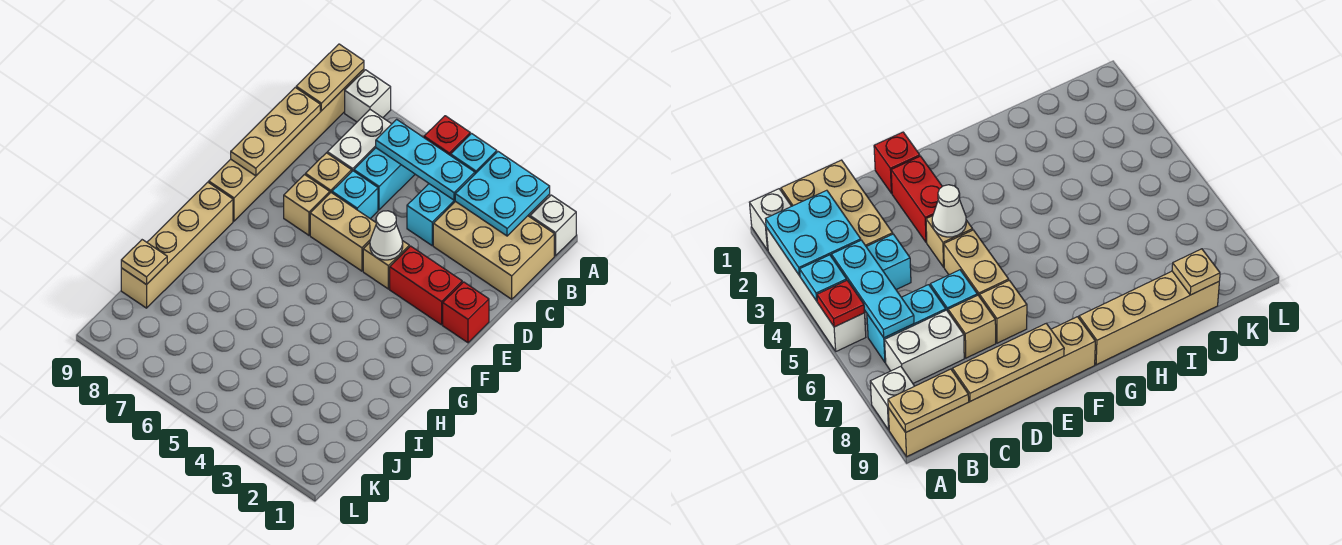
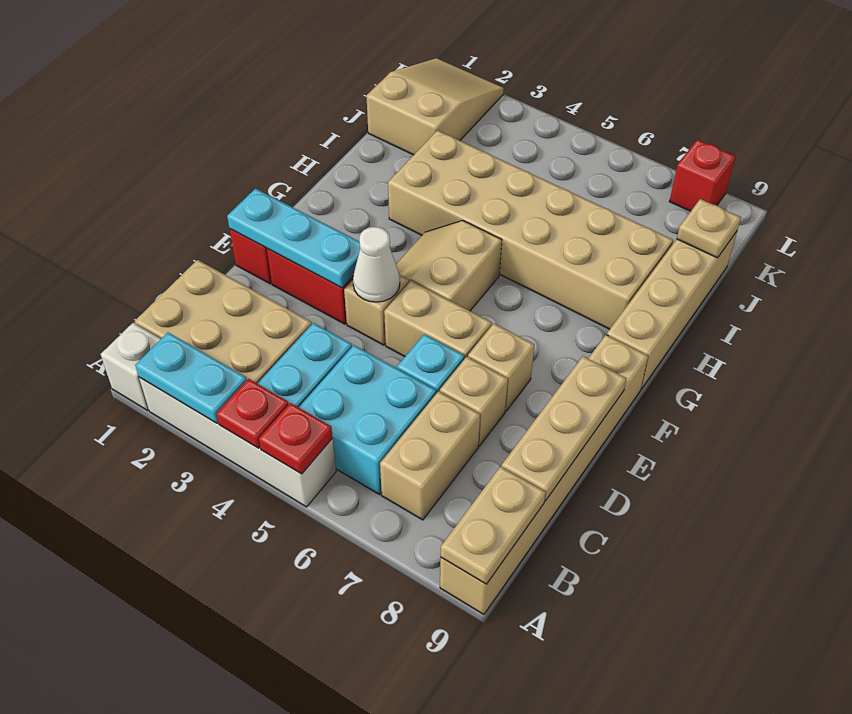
cyan 2x2 plate [455,152,550,236] -> cyan 1x2 plate [135,333,247,423]
cyan 1x1 plate [451,134,497,174] -> red 1x1 plate [216,379,289,448]
white 1x1 brick [345,70,391,122] -> none
cyan 1x3 plate [376,119,475,200] -> cyan 1x3 plate moved to [227,189,360,288]
cyan 1x2 brick [354,148,415,210] -> cyan 2x2 brick [299,345,436,494]
white 1x2 brick [327,110,391,171] -> tan 1x2 brick [380,391,480,520]
none -> tan 2x2 slope [396,221,502,311]
none -> tan 2x6 brick [388,130,673,329]
none -> tan 2x3 slope [366,58,504,155]
none -> red 1x1 brick [669,139,736,211]

